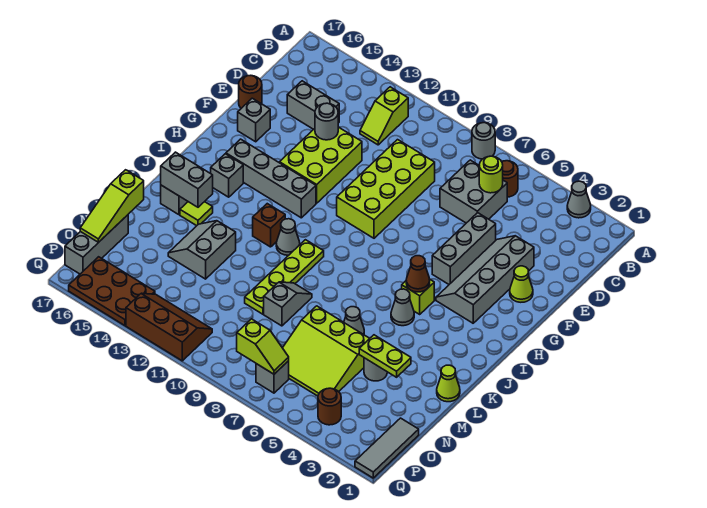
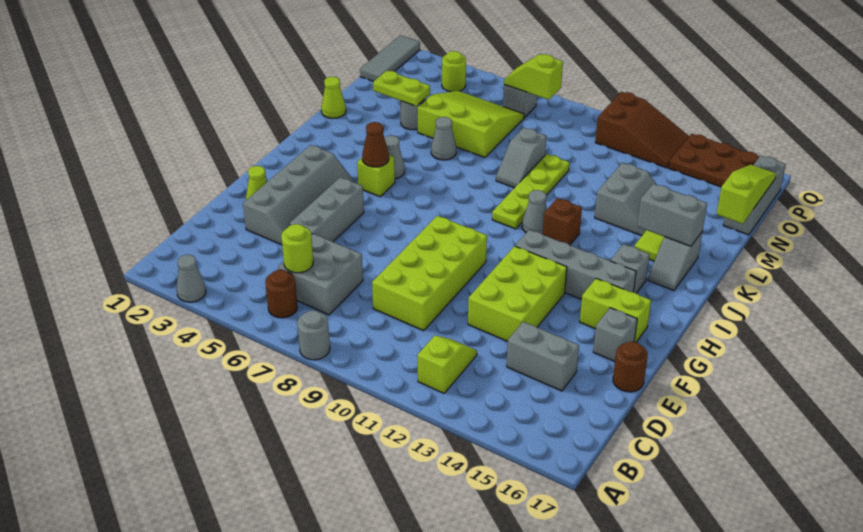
grey 1x1 round brick [315,103,338,140] -> none
none -> lime 1x2 brick [580,278,651,342]
brown 1x1 round brick [318,388,341,425] -> lime 1x1 round brick [442,51,466,92]
brown 2x3 slope [126,293,212,361] -> brown 2x3 slope turned to [595,92,689,168]

